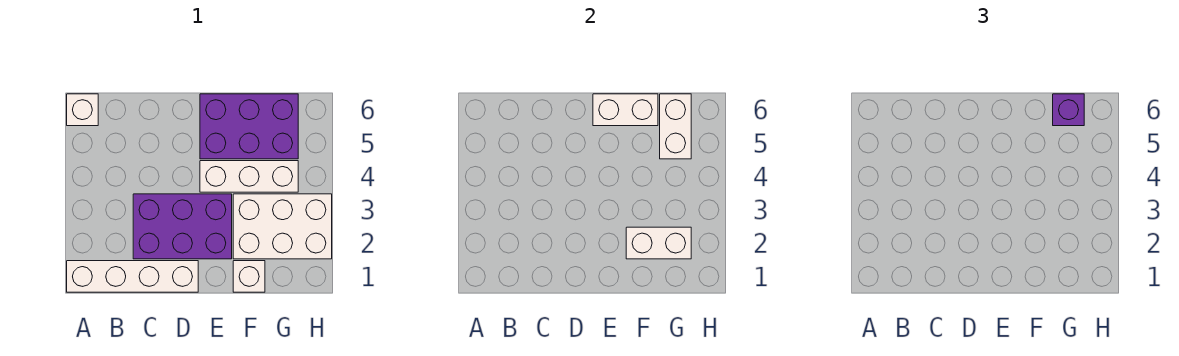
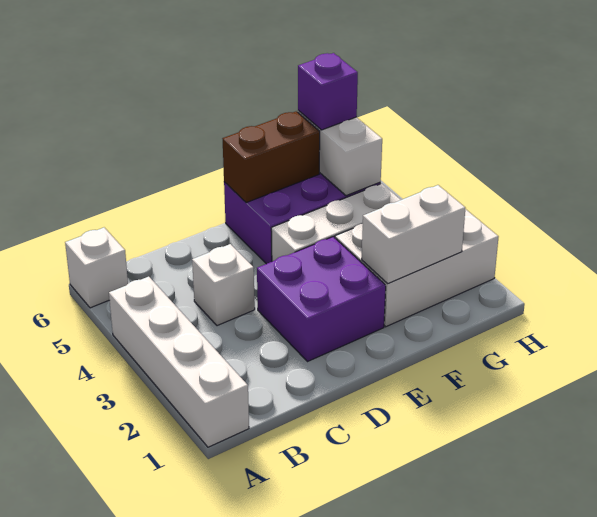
white 1x4 brick [67,261,198,292] -> white 1x4 brick turned to [109,277,249,447]
purple 2x3 brick [133,194,232,259] -> purple 2x2 brick [257,237,386,362]
white 1x2 brick [593,94,658,126] -> brown 1x2 brick [223,111,320,203]
white 1x1 brick [233,261,265,292] -> white 1x1 brick moved to [192,244,255,326]

